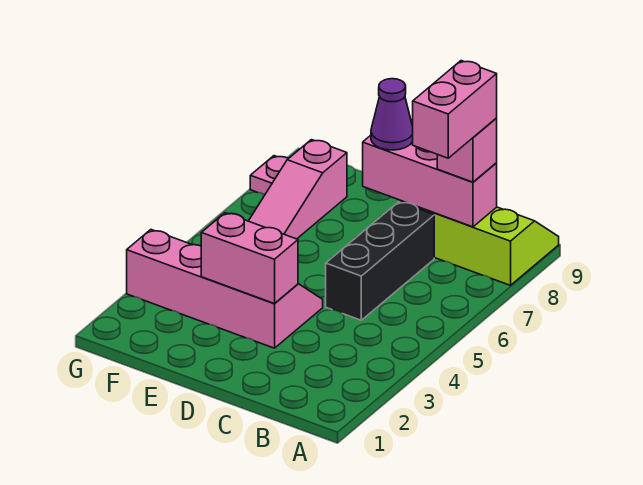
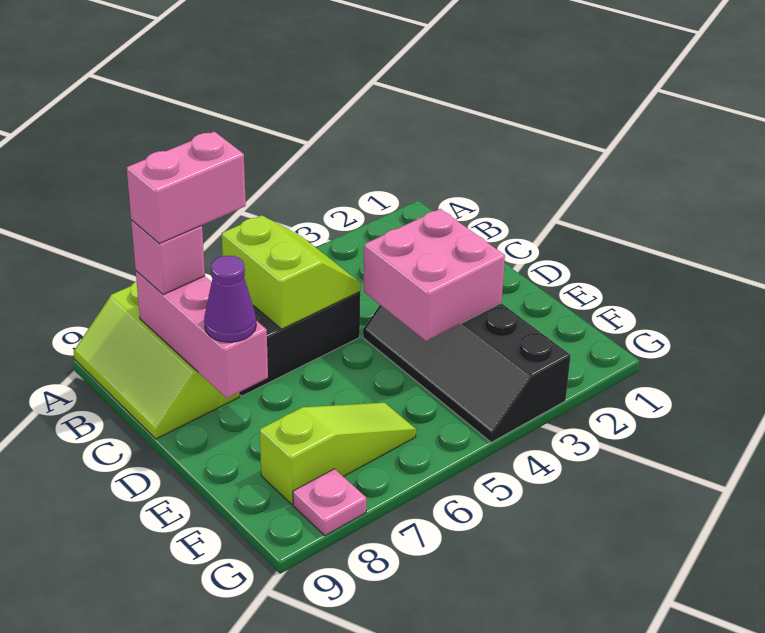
none -> lime 2x2 slope [222,215,360,329]
pink 2x4 slope [127,230,323,348] -> black 2x4 slope [363,303,571,442]
pink 1x2 brick [201,213,298,304] -> pink 2x2 brick [364,209,505,341]
pink 1x3 slope [249,140,347,239] -> lime 1x3 slope [260,403,416,504]

